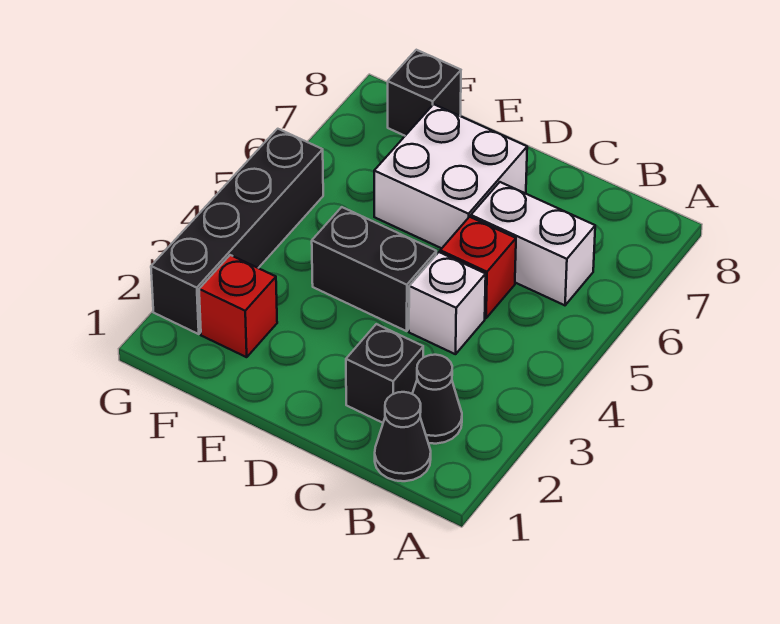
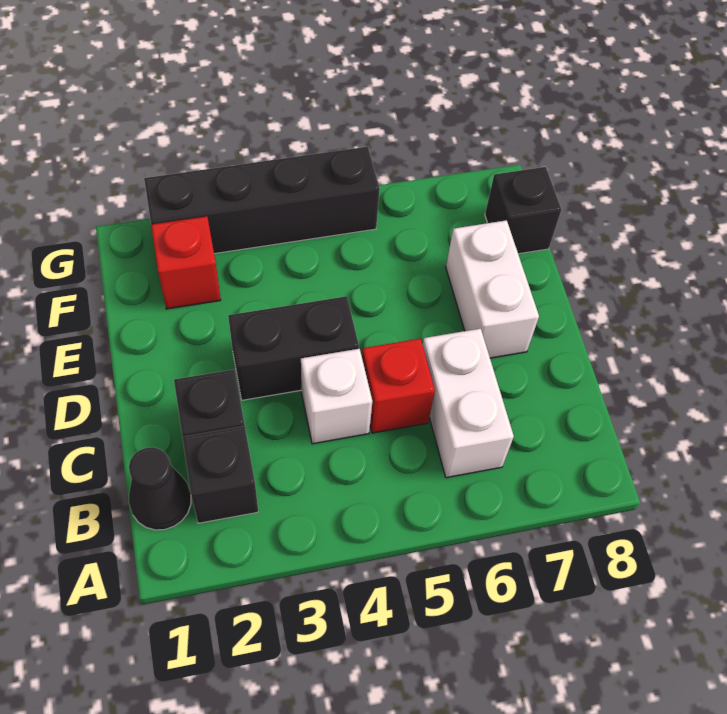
black 1x1 cone [412,355,462,444] -> black 1x1 brick [182,426,258,523]
black 1x2 brick [312,207,436,331] -> black 1x2 brick turned to [228,296,359,400]
white 2x2 brick [374,104,527,248] -> white 1x2 brick [446,220,539,358]

